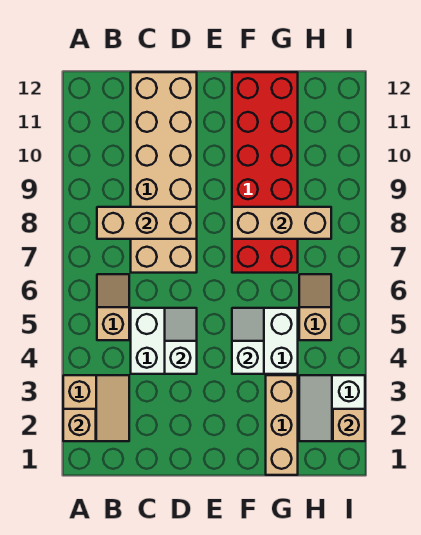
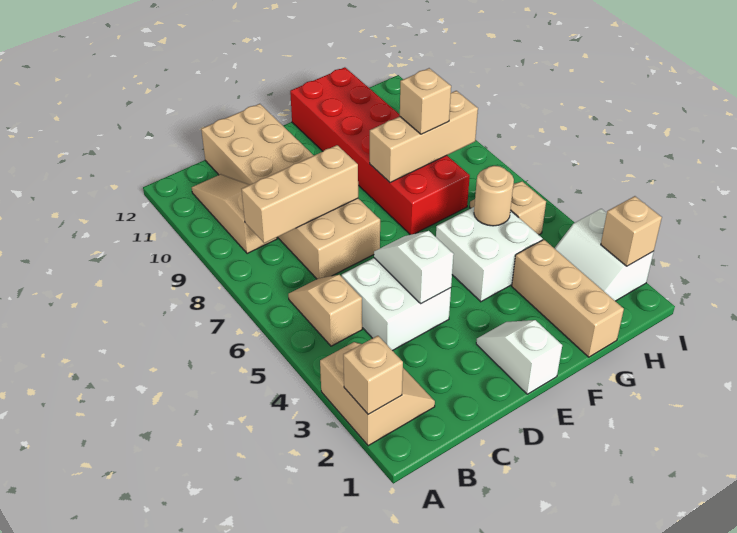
none -> tan 1x3 slope [192,174,277,254]
white 1x2 slope [232,308,264,374] -> white 1x2 slope moved to [476,320,562,394]
none -> tan 1x1 round brick [474,166,514,226]
none -> tan 1x1 brick [400,68,451,134]

